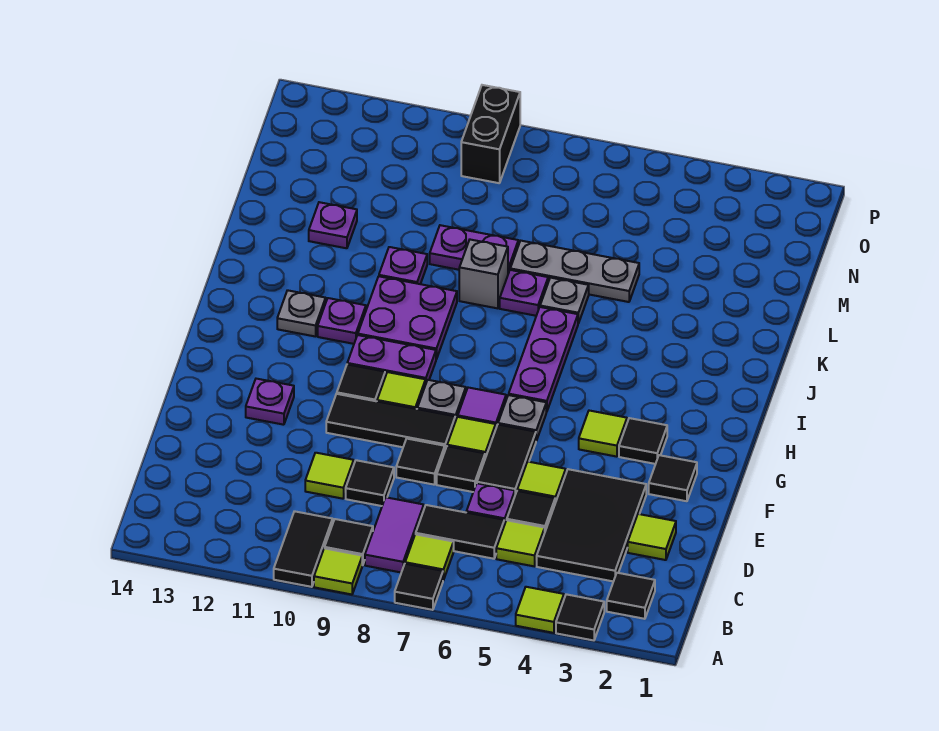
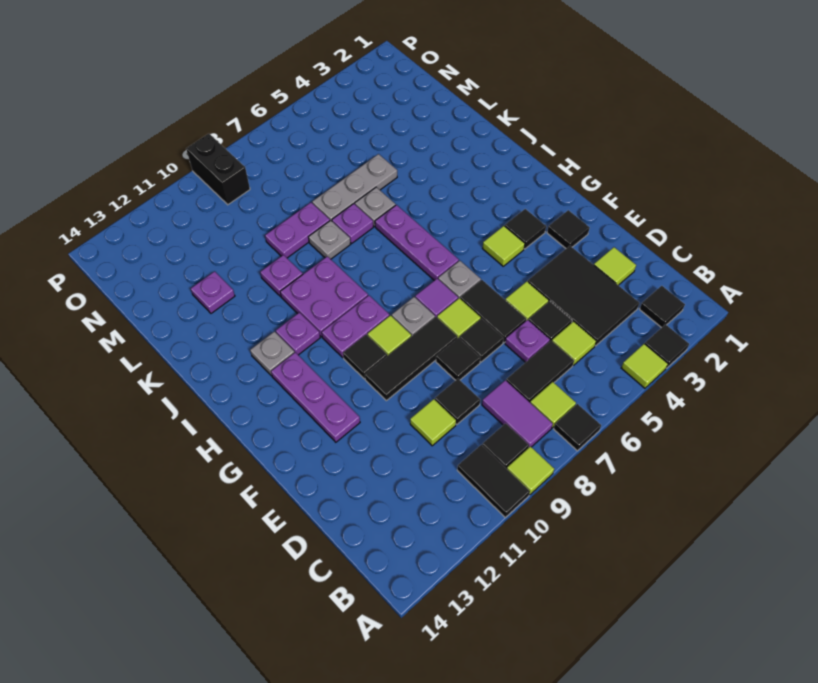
purple 1x1 plate [246,379,294,425] -> purple 1x3 plate [271,352,360,442]
grey 1x1 brick [459,240,508,308] -> grey 1x1 plate [309,220,350,259]

